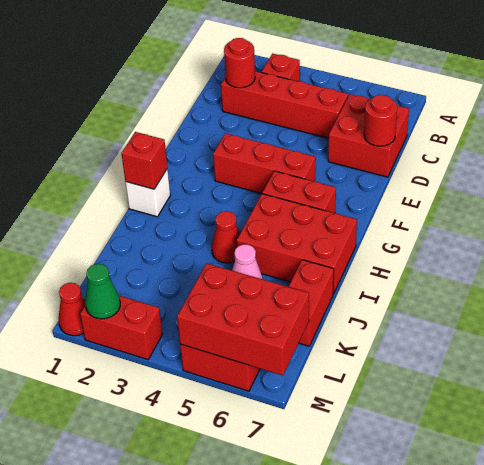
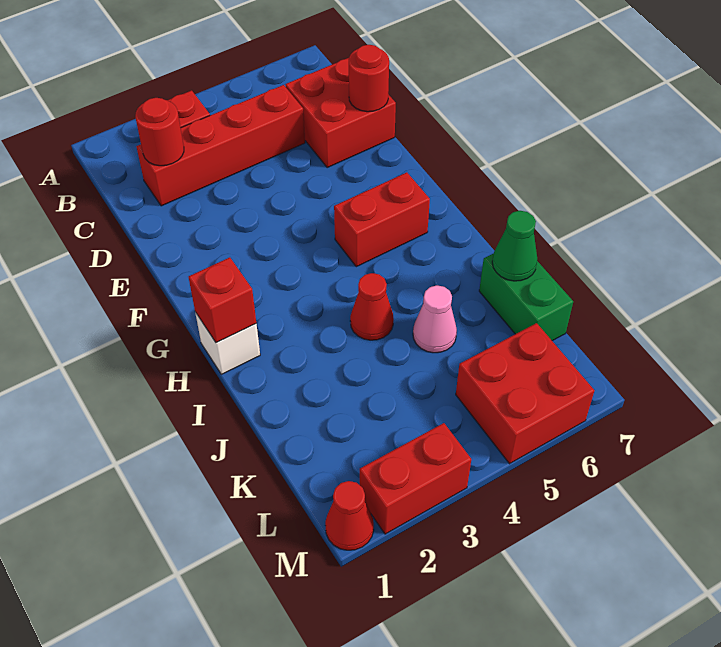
red 1x3 brick [213,133,316,194] -> none
red 2x3 brick [237,194,357,294] -> none
red 1x2 brick [288,260,334,346] -> green 1x2 brick [479,254,573,341]
red 2x3 brick [177,263,309,375] -> none
green 1x1 cone [85,264,120,319] -> green 1x1 cone moved to [492,211,537,281]

